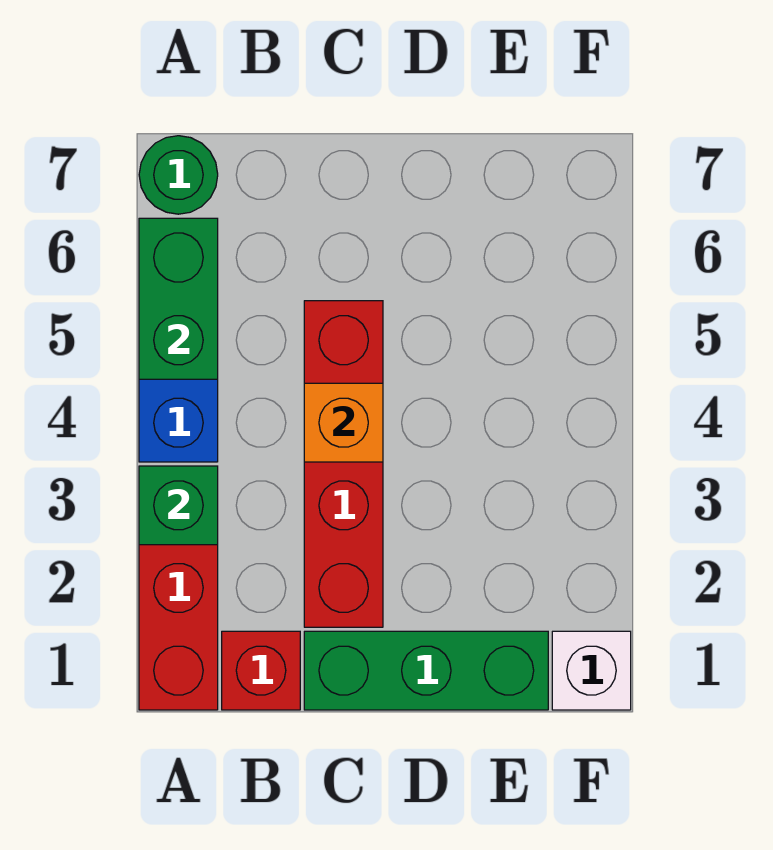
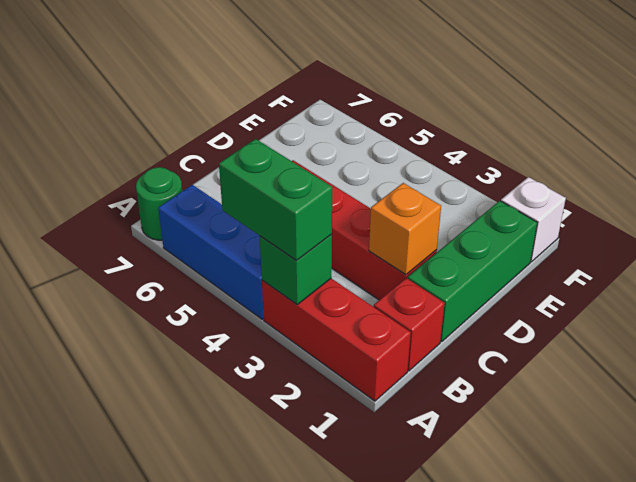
green 1x2 brick [139,218,218,379] -> green 1x2 brick moved to [219,139,332,260]
orange 1x1 brick [304,383,383,462] -> orange 1x1 brick moved to [369,183,441,275]

